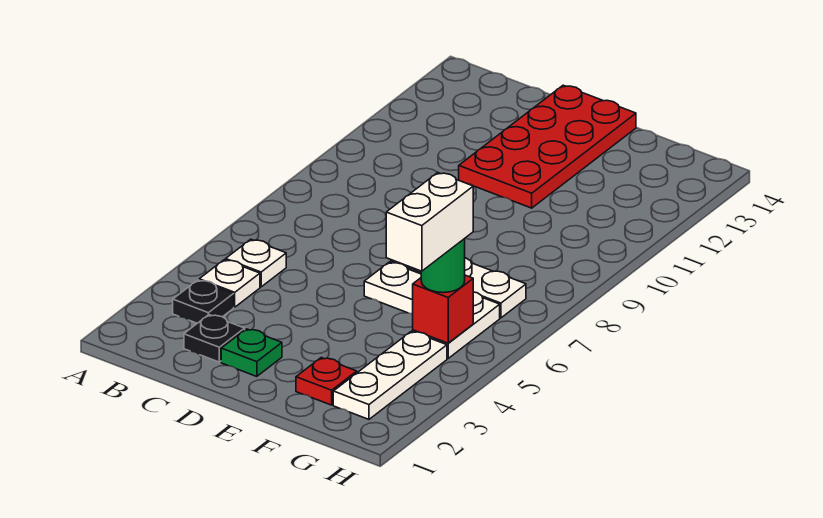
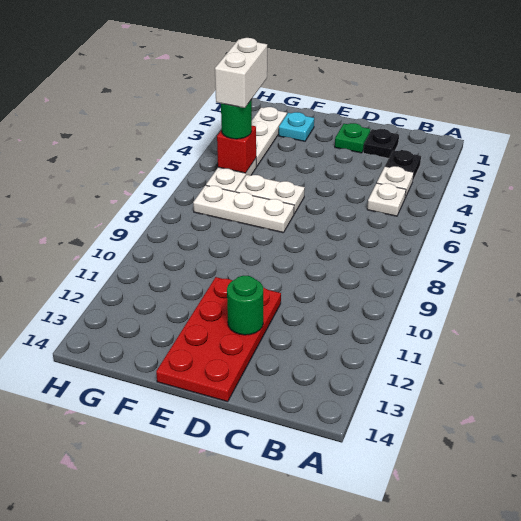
none -> green 1x1 round brick [227,276,263,335]
red 1x1 plate [296,358,357,405] -> cyan 1x1 plate [279,112,314,141]

